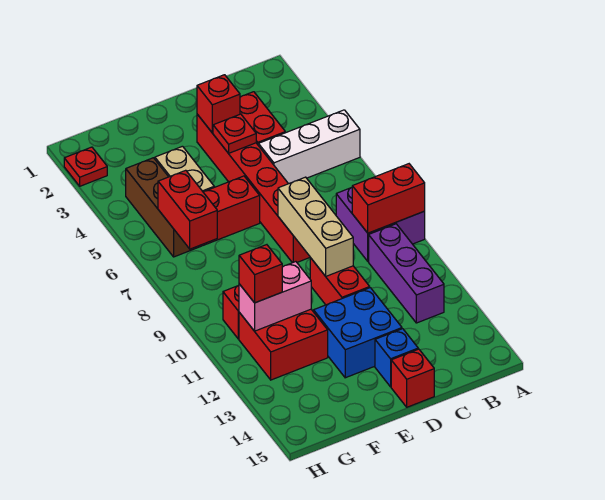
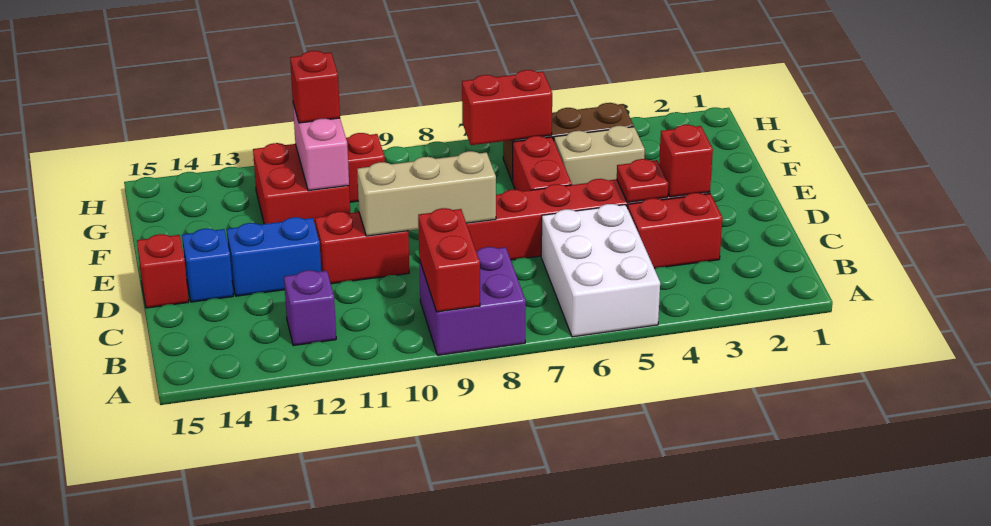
white 1x3 brick [258,110,360,184] -> white 2x3 brick [541,204,660,337]
purple 1x3 brick [369,224,444,323] -> purple 1x1 brick [284,270,336,346]
blue 2x2 brick [314,288,402,378] -> blue 1x2 brick [227,217,321,296]
red 1x1 plate [64,147,107,186] -> none

